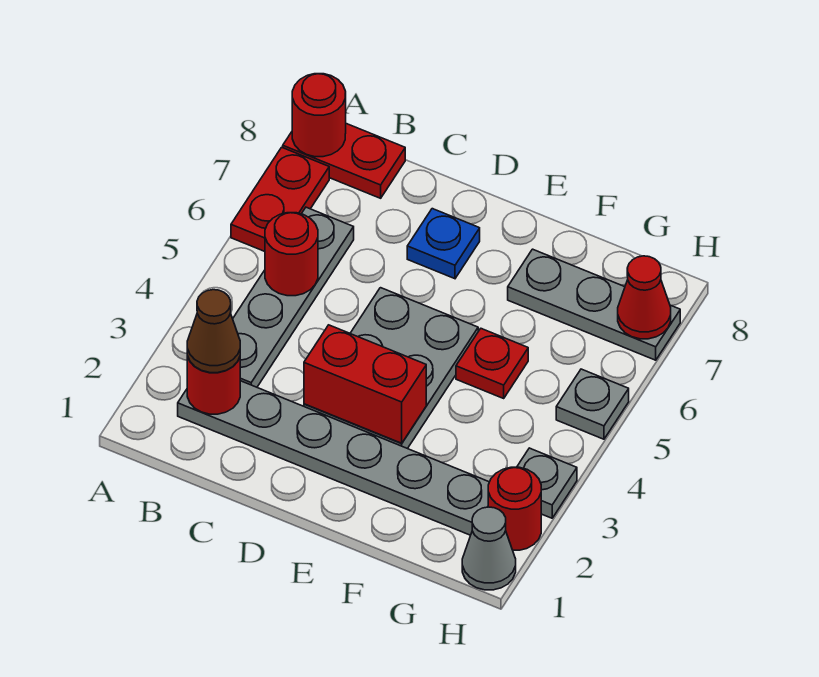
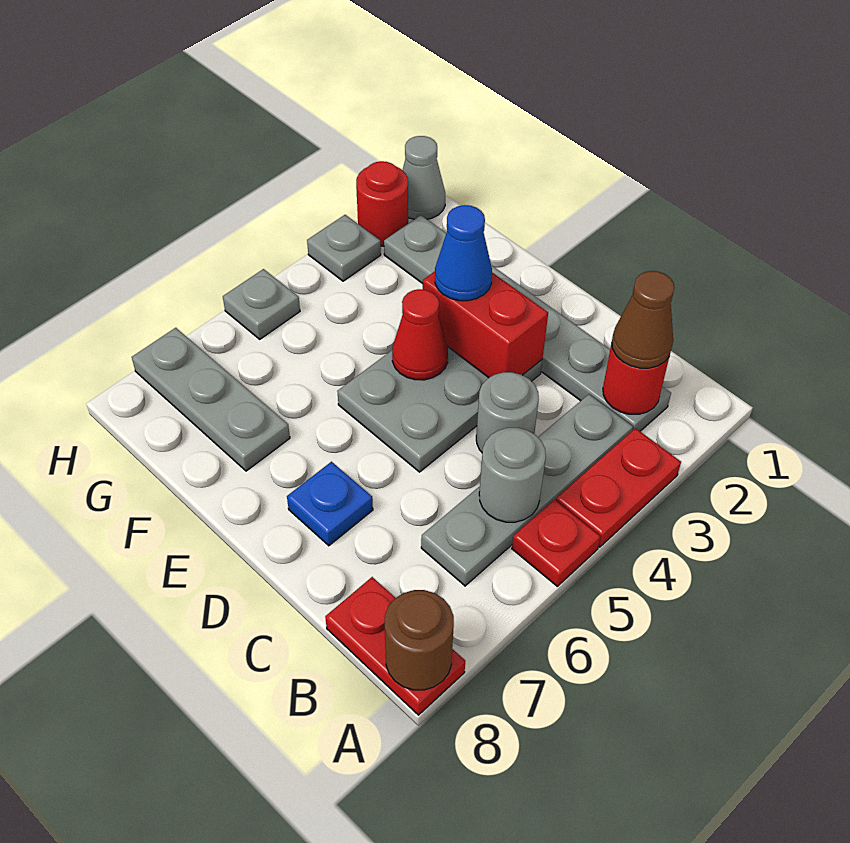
red 1x2 plate [231,147,329,251] -> red 1x2 plate moved to [556,428,681,547]
red 1x1 round brick [292,74,346,157] -> brown 1x1 round brick [385,590,454,690]
red 1x1 round brick [265,213,318,296] -> grey 1x1 round brick [479,428,546,522]
none -> grey 1x1 round brick [476,372,539,452]
none -> blue 1x1 cone [435,205,492,301]
red 1x1 plate [456,329,528,398] -> red 1x1 plate moved to [512,500,600,586]
red 1x1 cone [618,256,671,339] -> red 1x1 cone moved to [392,289,448,380]

